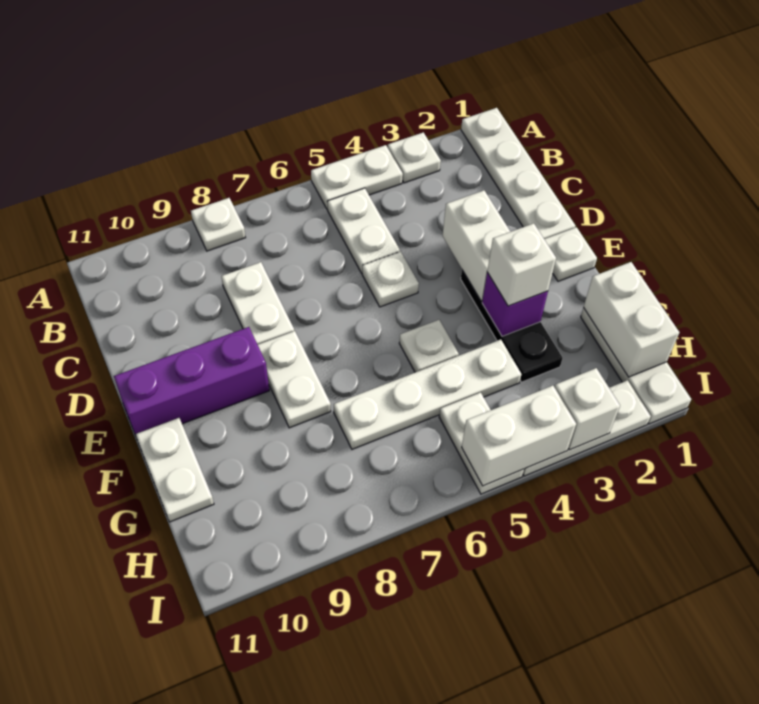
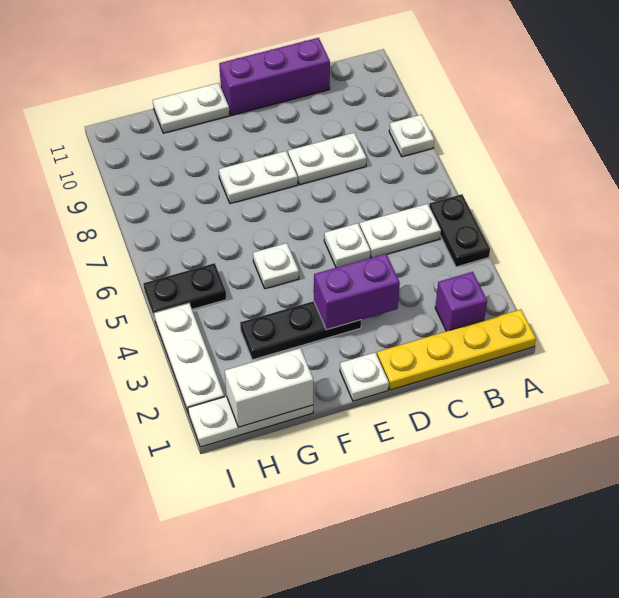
white 1x4 plate [461,108,575,239] -> yellow 1x4 plate [377,309,536,390]
white 1x1 plate [388,132,441,183] -> none
white 1x2 plate [311,145,403,210] -> black 1x2 plate [429,194,490,267]
white 1x2 brick [443,190,510,301] -> purple 1x2 brick [314,254,400,330]
purple 1x3 brick [114,327,269,434] -> purple 1x3 brick turned to [219,38,330,115]
purple 1x1 brick [482,272,548,336] -> purple 1x1 brick moved to [435,272,487,331]
white 1x1 brick [487,223,556,306] -> none
white 1x4 plate [334,340,521,449] -> none
white 1x2 plate [439,393,524,494] -> black 1x2 plate [143,263,226,319]
white 1x1 brick [554,368,620,450] -> none
white 1x2 brick [462,386,576,486] -> none

